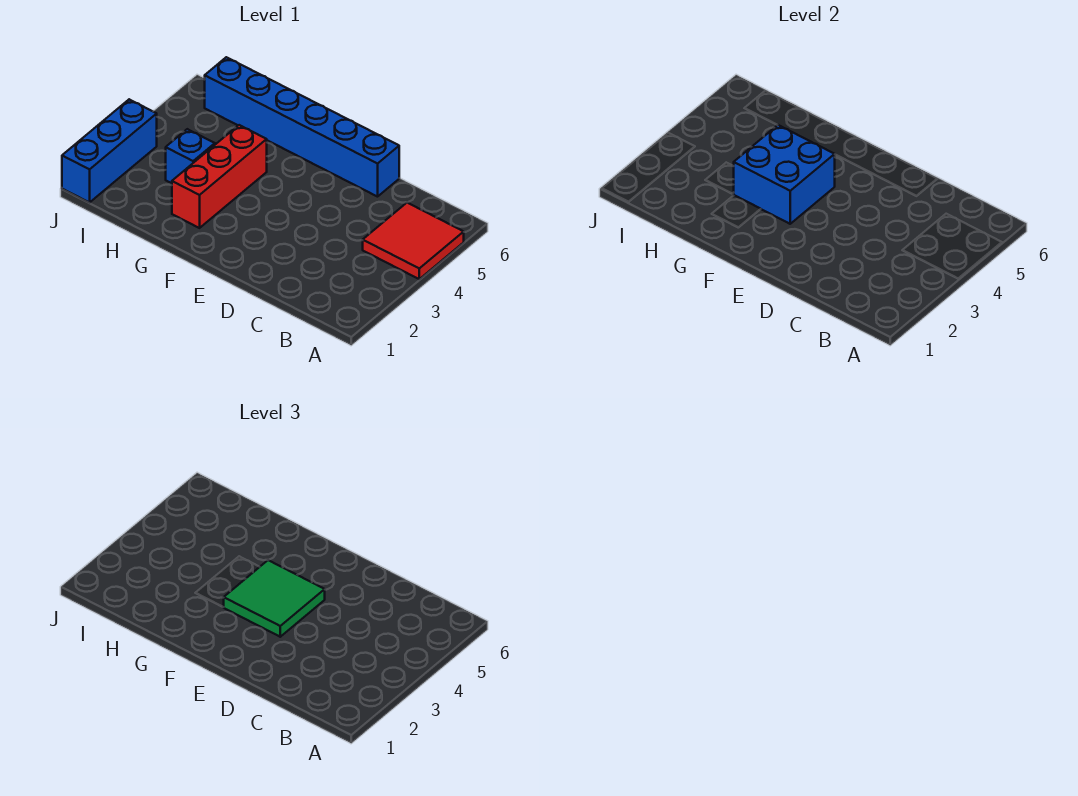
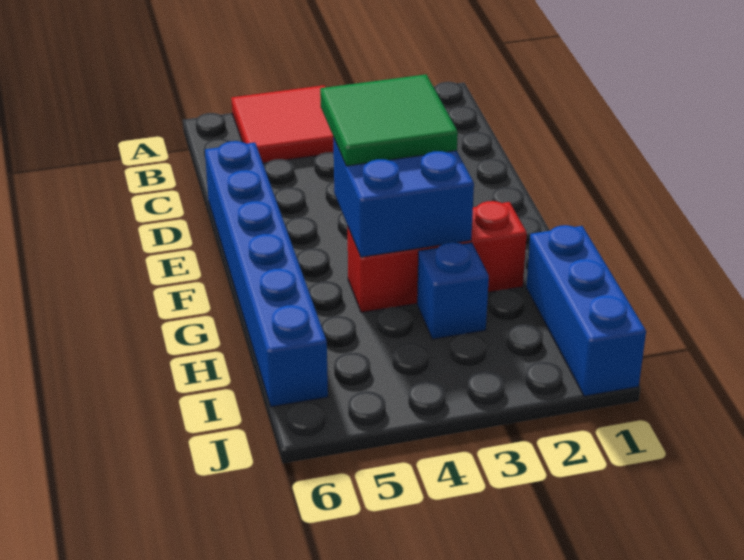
blue 1x3 brick [62,99,157,202] -> blue 1x3 brick turned to [526,225,646,396]

